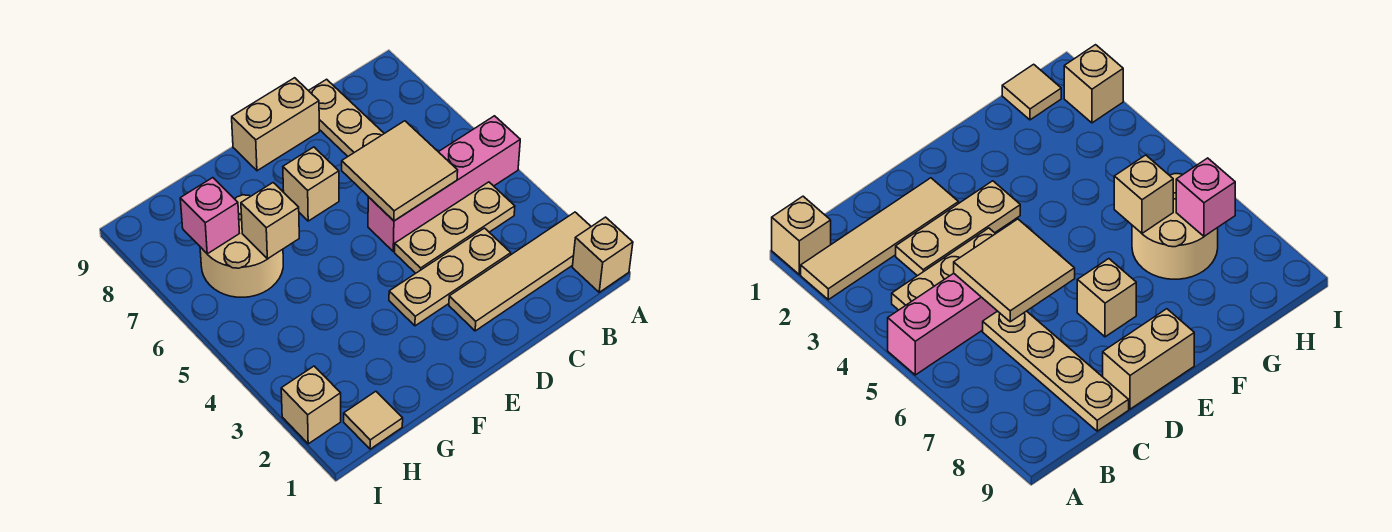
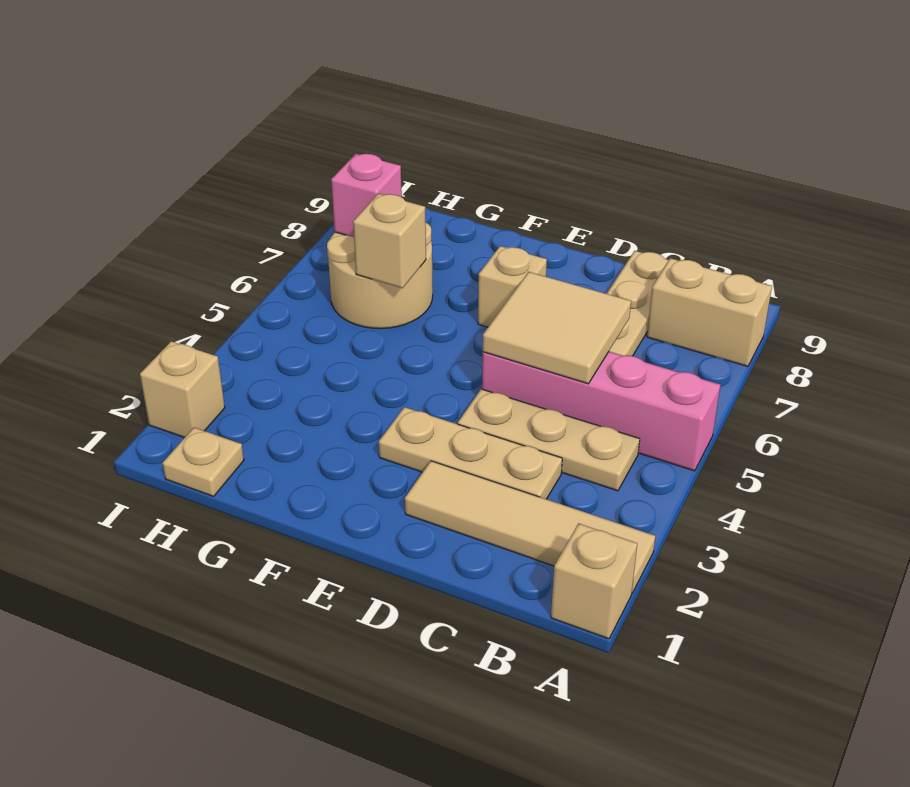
tan 1x2 brick [232,78,319,171] -> tan 1x2 brick moved to [647,258,772,366]
tan 1x1 tile [344,391,403,449] -> tan 1x1 plate [163,428,244,496]

